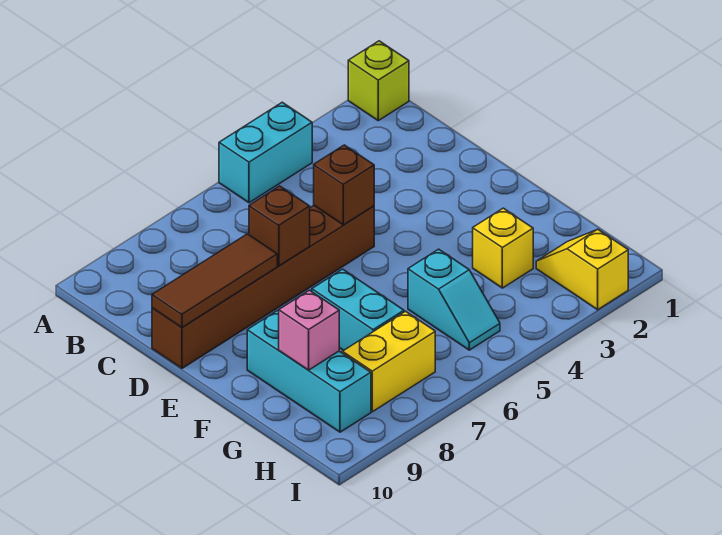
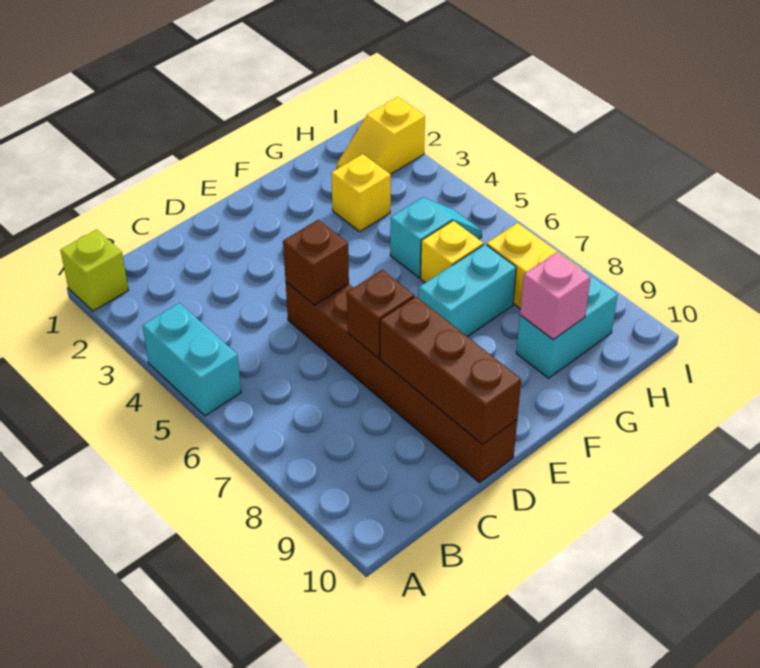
brown 1x3 tile [152,234,277,327] -> brown 1x3 brick [380,296,521,444]
cyan 1x3 brick [247,310,371,432] -> cyan 1x2 brick [516,271,618,378]
none -> yellow 1x1 brick [420,221,484,283]

